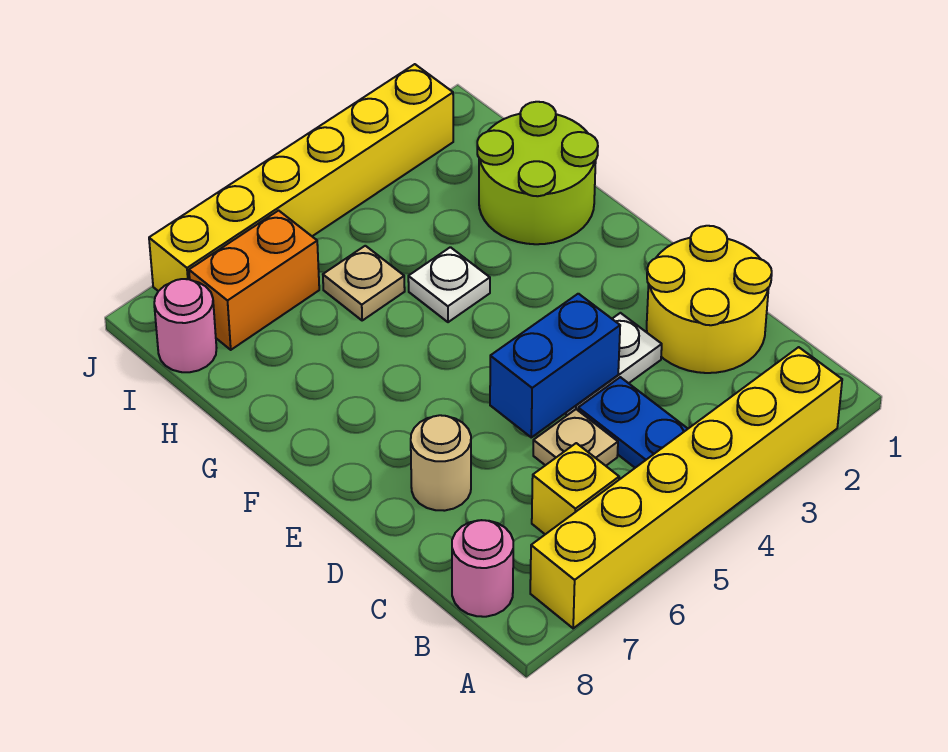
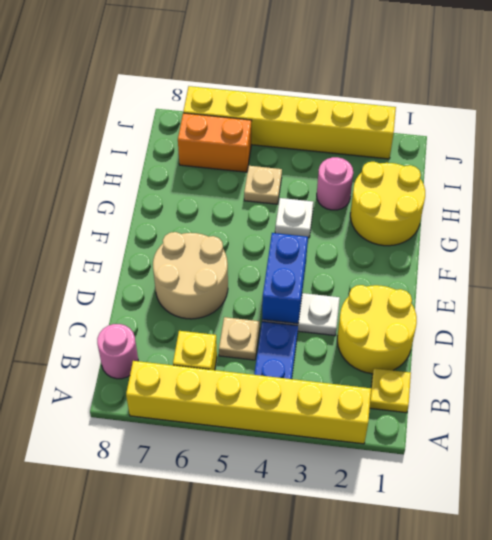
none -> yellow 1x1 plate [370,368,411,413]
blue 1x2 brick [490,294,620,437] -> blue 1x2 brick turned to [262,233,308,324]
tan 1x1 round brick [411,415,471,511] -> tan 2x2 round brick [153,232,228,319]
lime 2x2 round brick [477,102,598,244] -> yellow 2x2 round brick [350,162,425,246]
pink 1x1 round brick [154,279,216,372] -> pink 1x1 round brick moved to [317,157,353,210]

